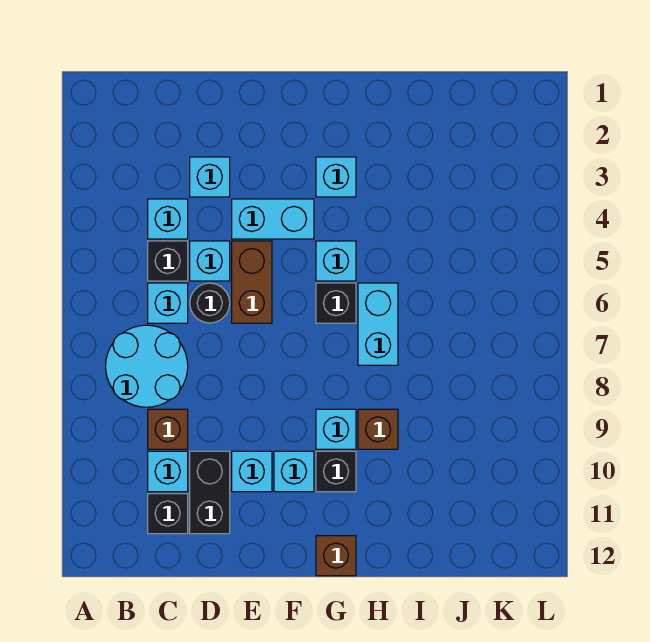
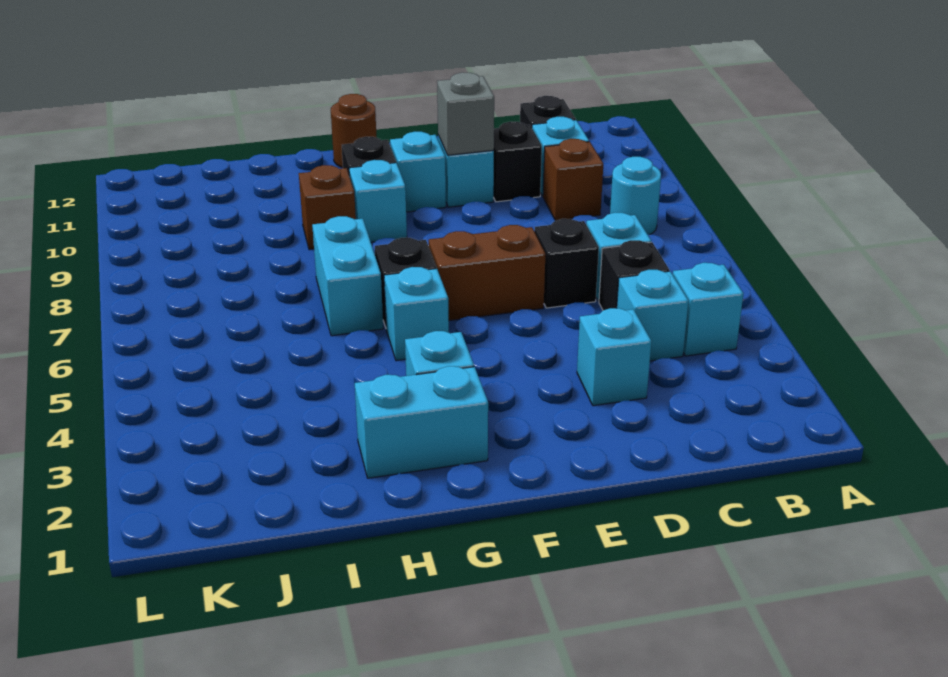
cyan 2x2 round brick [106,325,188,407] -> cyan 1x1 round brick [610,157,661,235]
cyan 1x1 brick [190,241,230,281] -> cyan 1x1 brick moved to [673,263,743,356]
black 1x1 round brick [190,283,230,323] -> black 1x1 brick [534,219,599,308]
black 1x2 brick [190,451,230,534] -> black 1x1 brick [493,122,542,202]
cyan 1x2 brick [232,199,314,239] -> cyan 1x2 brick moved to [355,366,488,478]
brown 1x2 brick [232,241,272,323] -> brown 1x2 brick turned to [429,225,545,321]
none -> grey 1x1 brick [437,72,494,155]
brown 1x1 brick [316,536,356,576] -> brown 1x1 round brick [331,94,377,168]

